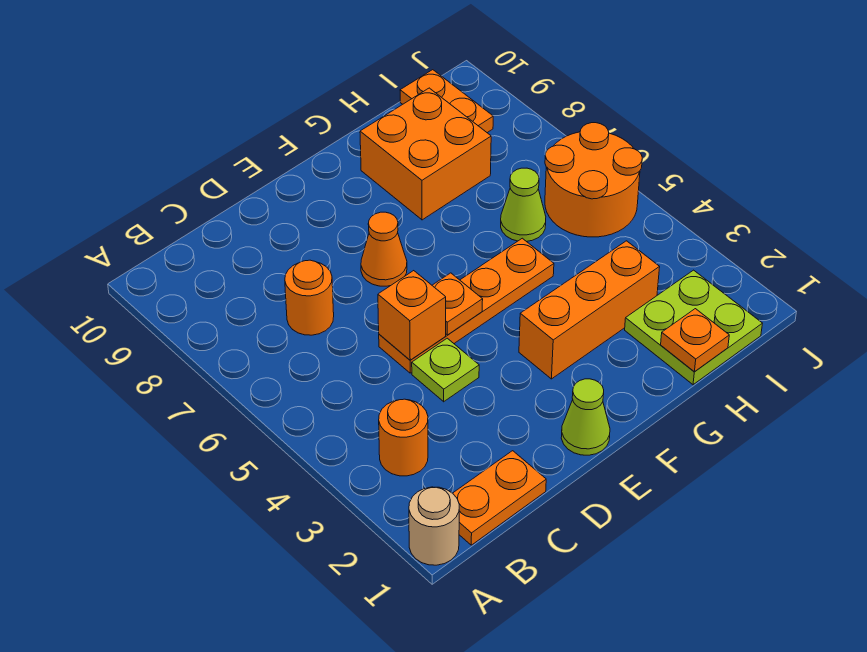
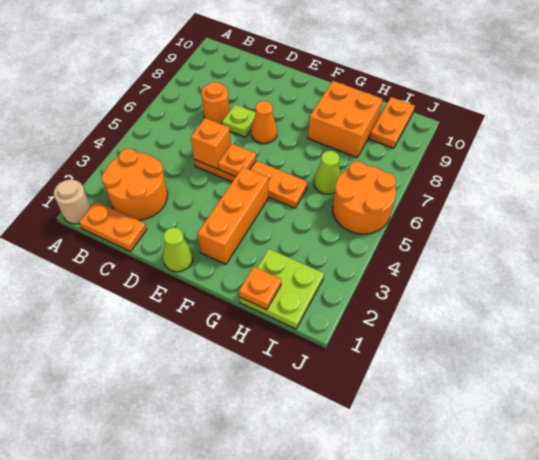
orange 1x1 round brick [379,399,428,476] -> orange 2x2 round brick [101,149,168,220]
lime 1x1 plate [412,338,479,402] -> lime 1x1 plate moved to [222,104,256,137]
orange 1x3 brick [519,241,660,379] -> orange 1x3 brick turned to [197,167,268,264]

